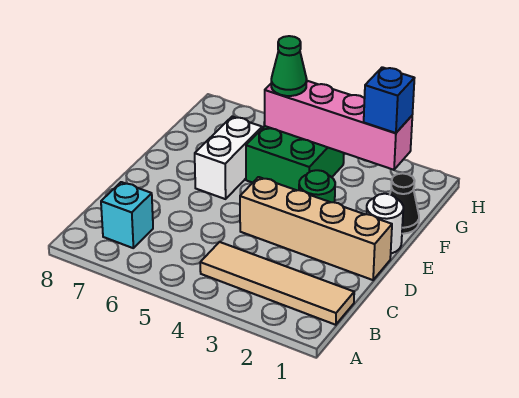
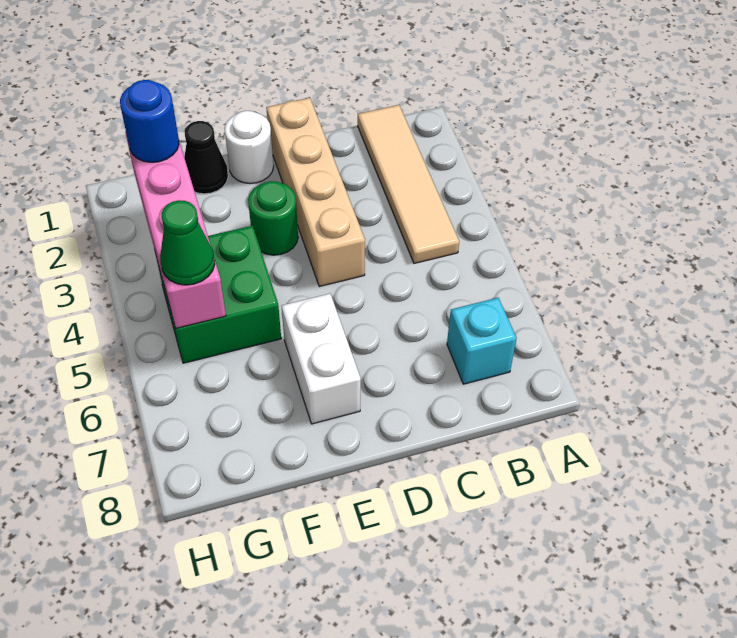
white 1x2 brick [195,117,262,199] -> white 1x2 brick turned to [282,294,361,424]
blue 1x1 brick [364,67,414,133] -> blue 1x1 round brick [120,80,179,162]

